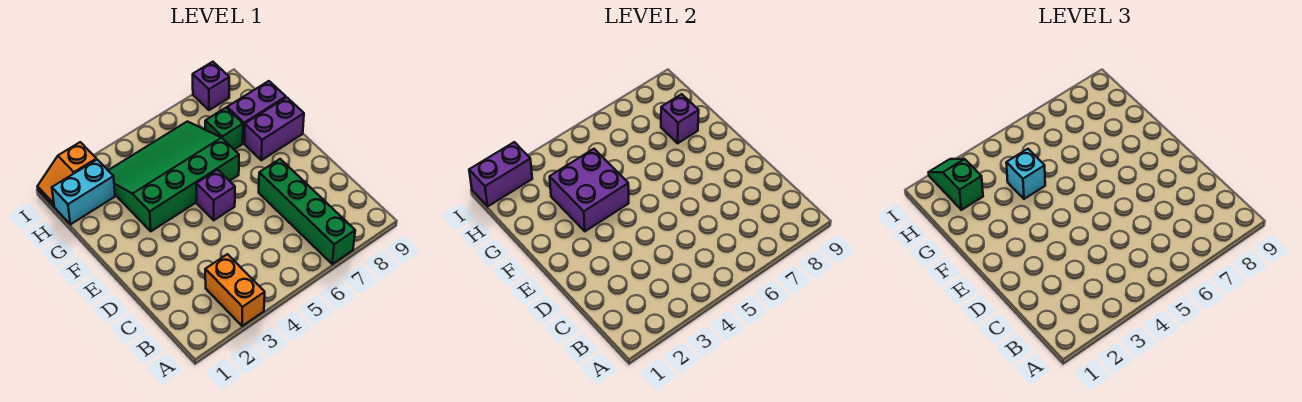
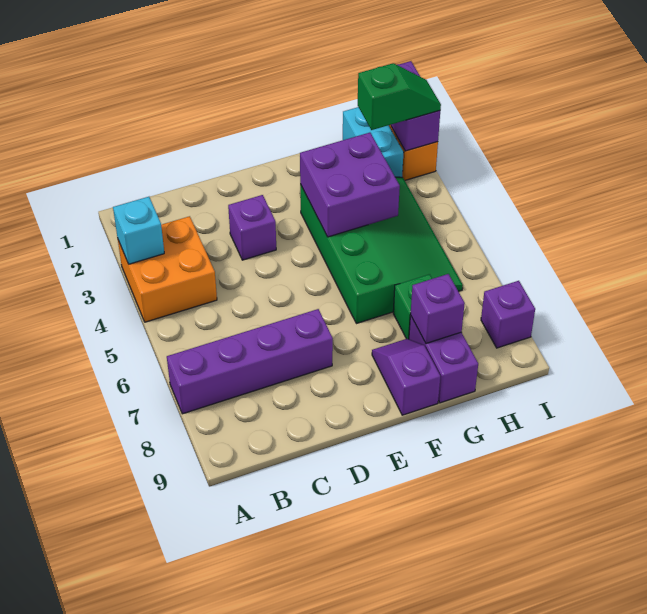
orange 1x2 brick [205,254,265,326] -> orange 2x2 brick [118,216,217,322]
green 1x4 brick [259,159,355,264] -> purple 1x4 brick [167,309,333,414]
purple 1x1 brick [196,170,235,220] -> purple 1x1 brick moved to [228,195,276,260]
purple 1x2 brick [245,97,304,160] -> purple 1x2 slope [372,339,440,415]
cyan 1x1 brick [1006,149,1045,199] -> cyan 1x1 brick moved to [113,197,164,264]

